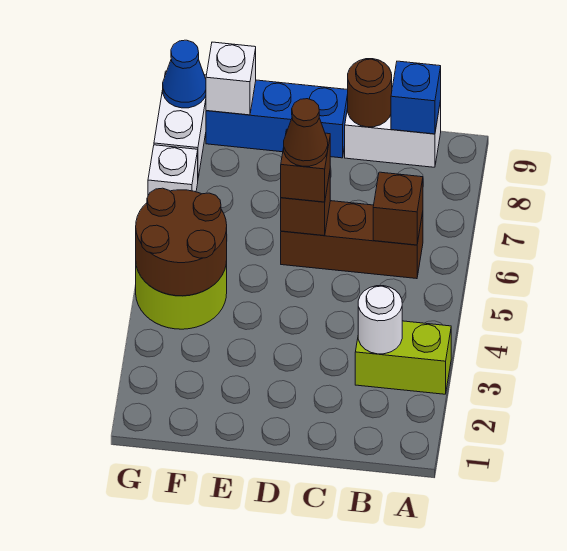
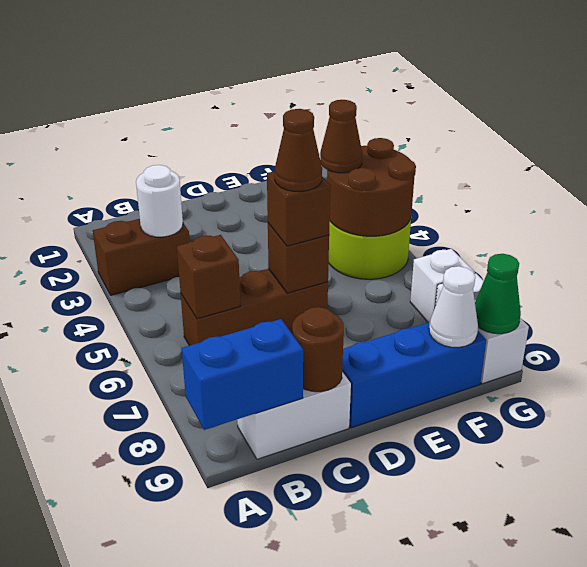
lime 1x2 brick [355,321,451,394] -> brown 1x2 brick [93,219,190,295]
blue 1x1 brick [391,61,441,134] -> blue 1x2 brick [182,319,303,430]
none -> brown 1x1 cone [320,100,362,173]
white 1x1 brick [206,42,256,115] -> white 1x1 cone [429,266,478,347]
blue 1x1 cone [163,40,206,108] -> green 1x1 cone [475,254,521,334]

